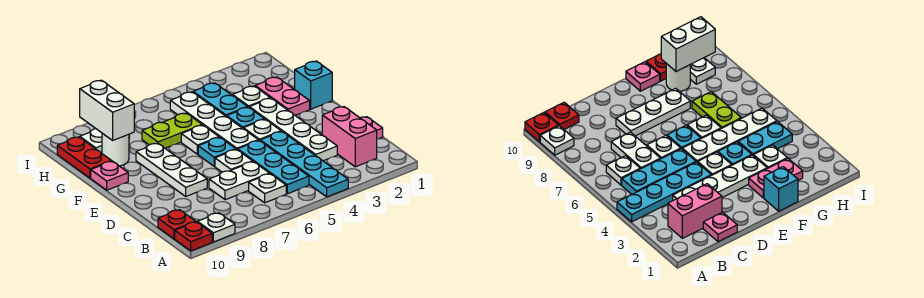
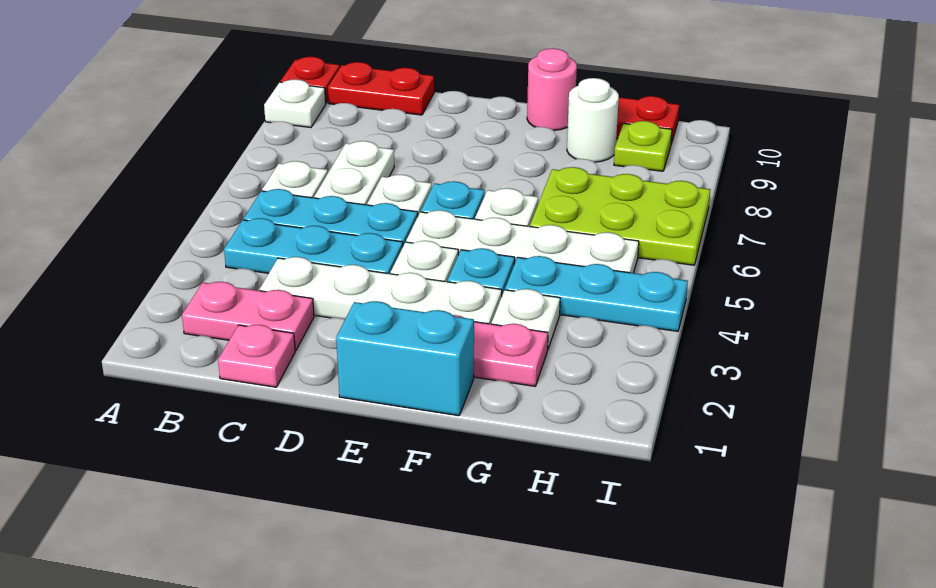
cyan 1x4 plate [260,131,348,197] -> cyan 1x3 plate [224,218,403,274]
pink 1x2 brick [322,107,377,167] -> pink 1x2 plate [182,282,314,350]
red 1x1 plate [158,210,196,239] -> red 1x2 plate [328,62,434,115]
white 1x3 plate [136,143,207,196] -> none
cyan 1x1 brick [295,61,332,109] -> cyan 1x2 brick [336,301,474,416]
pink 1x1 plate [91,161,128,190] -> pink 1x1 round brick [527,48,577,130]
cyan 1x2 plate [193,83,247,117] -> cyan 1x3 plate [505,256,688,331]
lime 1x2 plate [142,113,202,148] -> lime 2x3 plate [530,167,711,265]
white 1x2 brick [80,80,134,140] -> none
white 1x1 plate [80,129,102,153] -> lime 1x1 plate [614,121,672,171]

